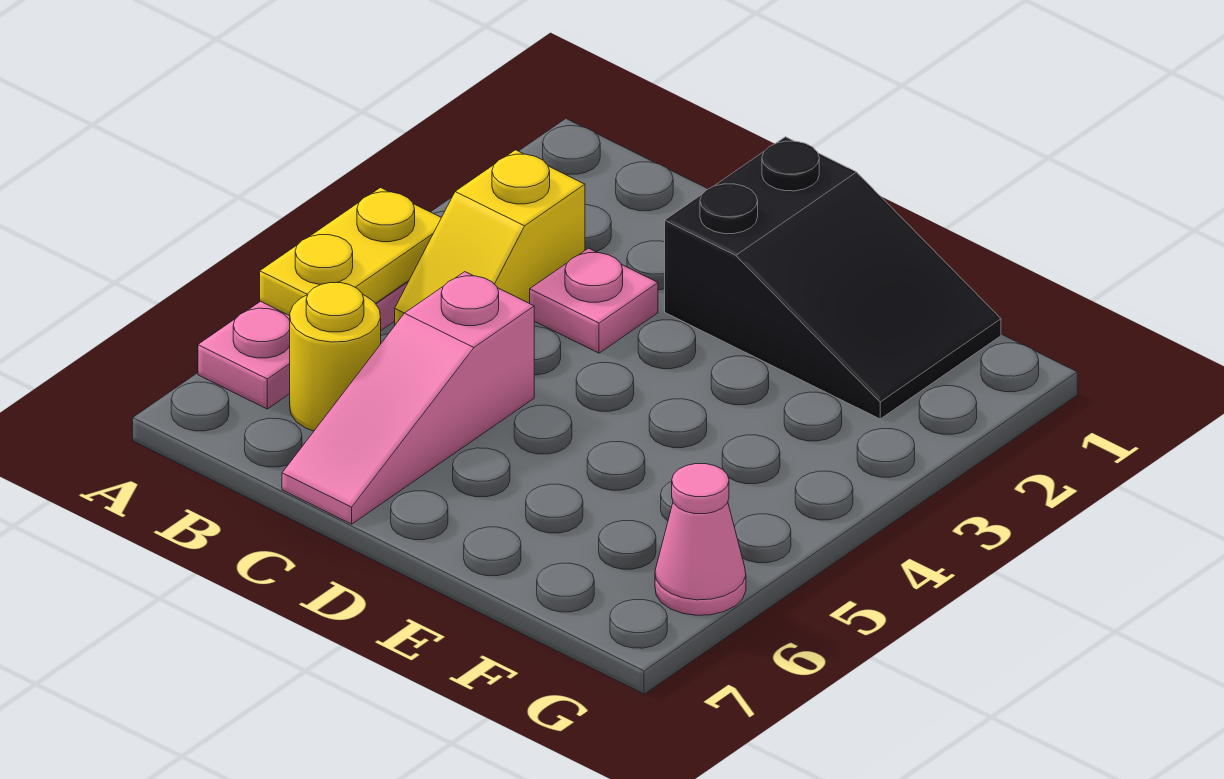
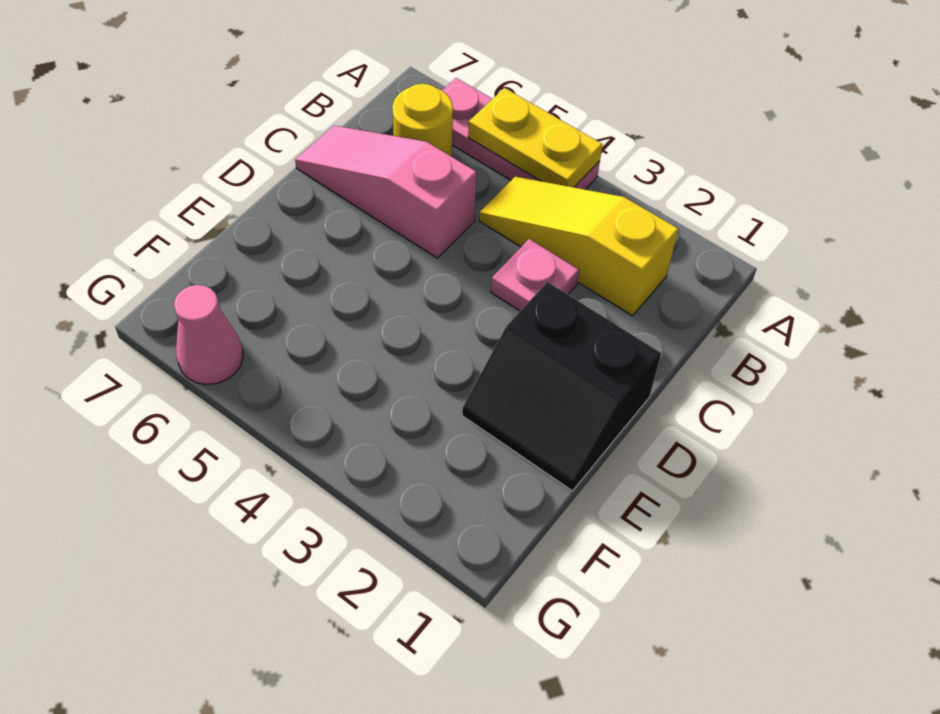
yellow 1x2 slope [395,150,585,325] -> yellow 1x3 slope [479,176,679,316]
black 2x3 slope [665,137,1001,419] -> black 2x2 slope [462,282,661,491]

